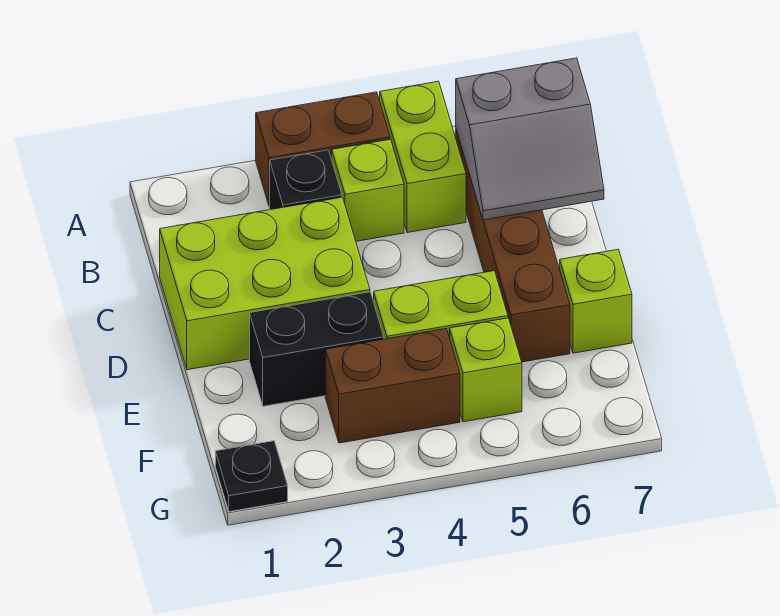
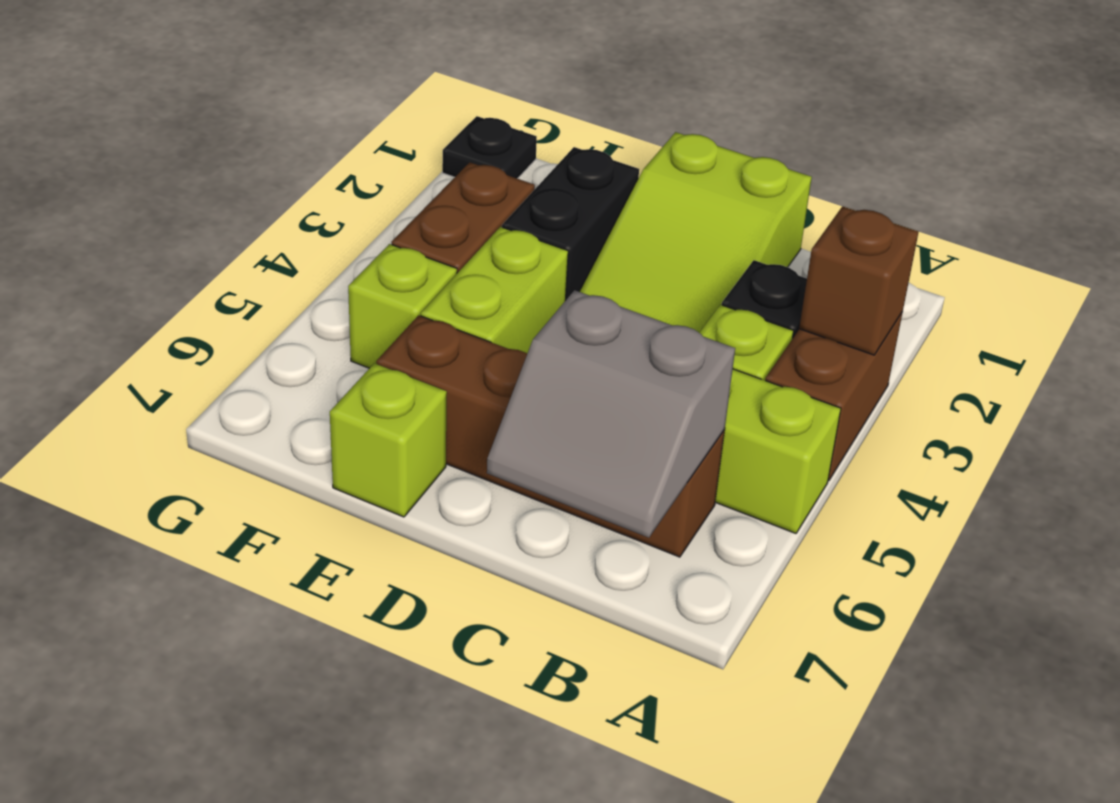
none -> brown 1x1 brick [799,206,918,355]
grey 2x2 slope [456,58,604,220] -> grey 2x2 slope turned to [487,290,735,538]
lime 2x3 brick [160,197,370,370] -> lime 2x3 slope [580,132,812,332]

